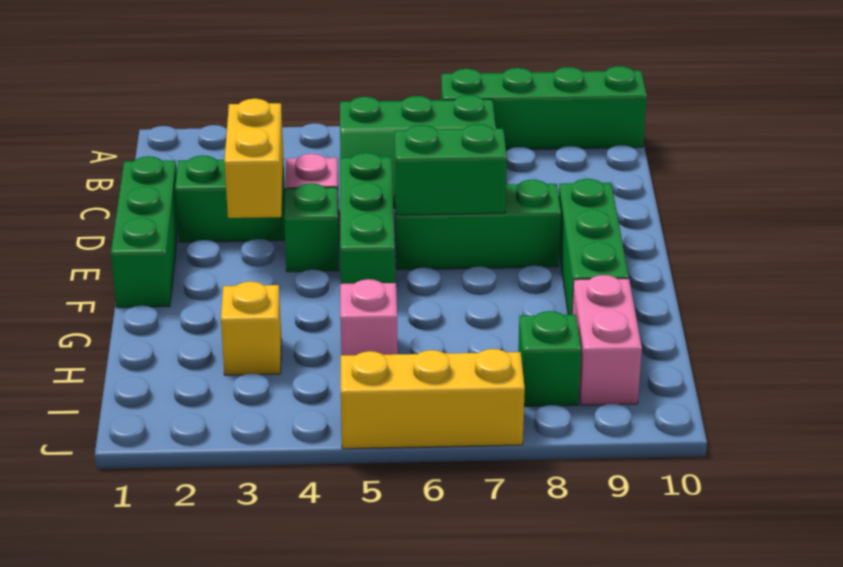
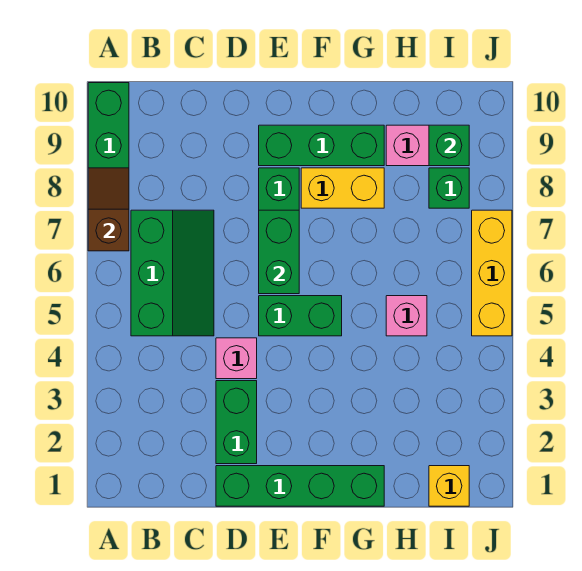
none -> brown 1x2 slope [88,168,129,251]
green 1x3 brick [111,156,178,308] -> green 1x4 brick [216,466,384,506]
yellow 1x2 brick [224,99,284,218] -> yellow 1x2 brick moved to [301,168,384,208]
green 1x3 brick [340,153,395,284] -> green 1x2 brick [259,296,342,336]
green 1x1 brick [284,183,339,272] -> green 1x1 brick moved to [429,125,469,166]
yellow 1x1 brick [221,282,282,375] -> yellow 1x1 brick moved to [429,466,469,506]

